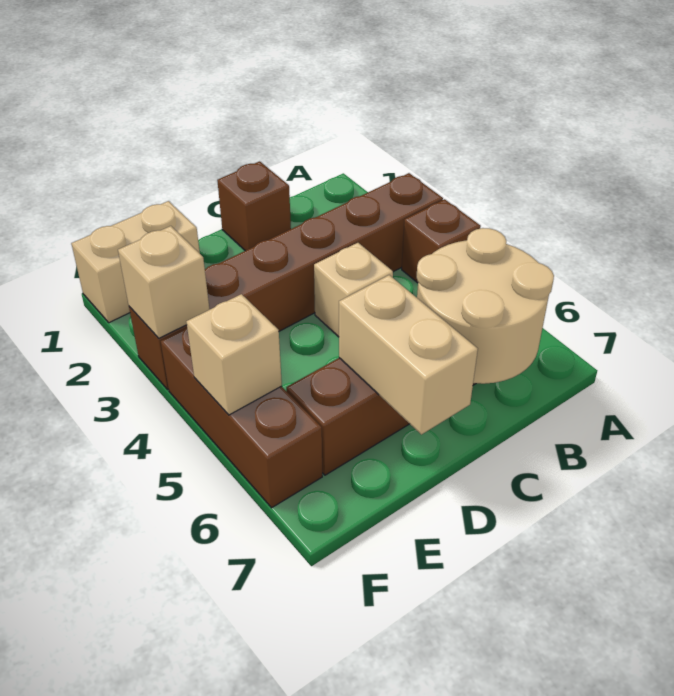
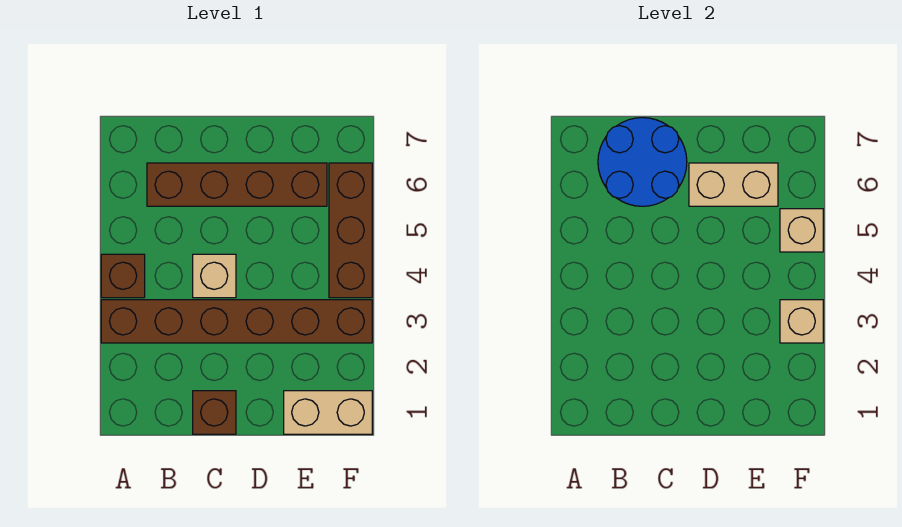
tan 2x2 round brick [416,228,554,384] -> blue 2x2 round brick [598,118,687,206]
tan 1x2 brick [339,275,478,435] -> tan 1x2 brick turned to [689,163,778,206]

